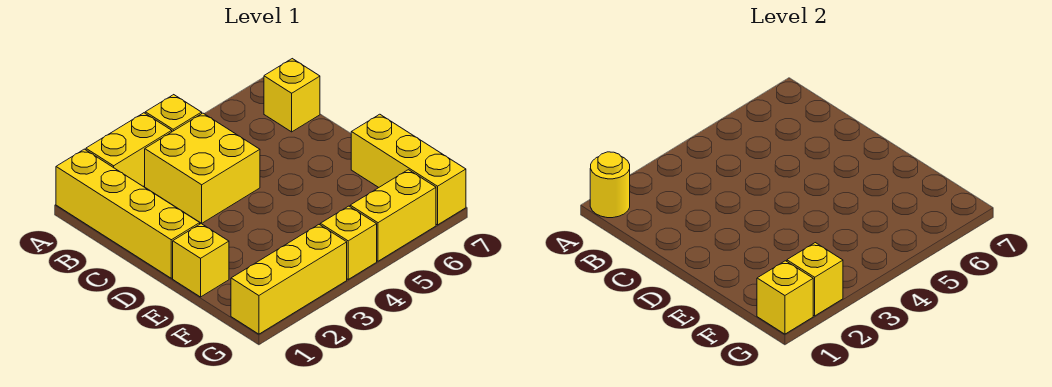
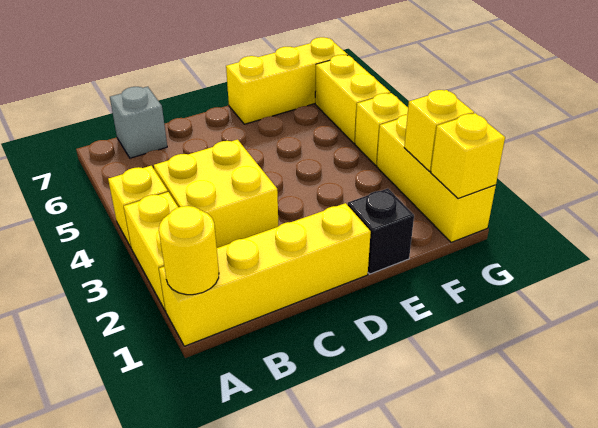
yellow 1x1 brick [264,59,320,132] -> grey 1x1 brick [110,87,167,158]
yellow 1x1 brick [173,223,229,297] -> black 1x1 brick [348,188,414,274]

